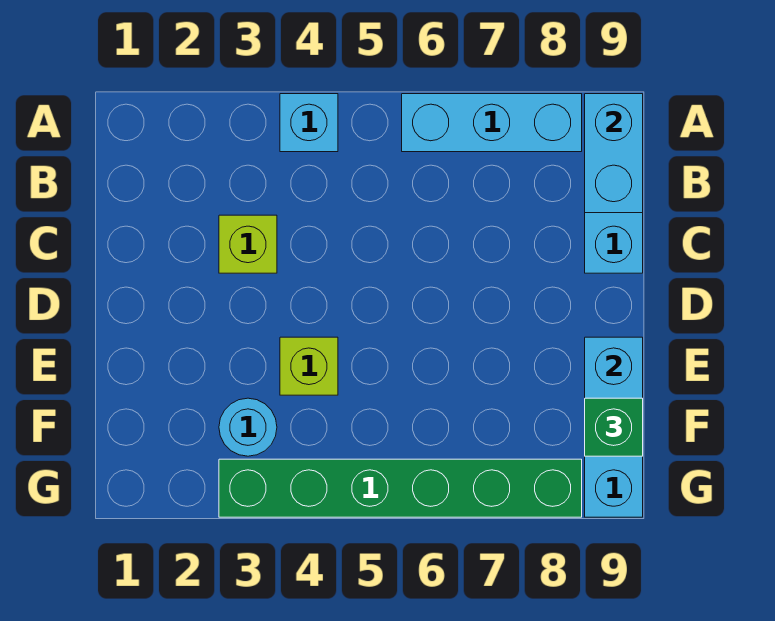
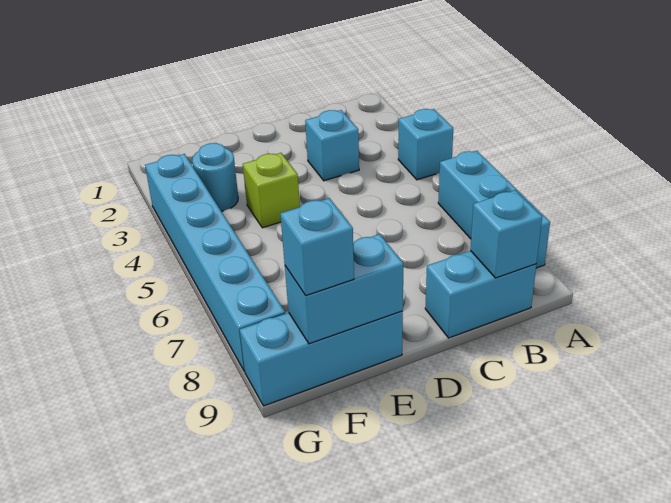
cyan 1x2 brick [585,94,643,213] -> cyan 1x1 brick [470,190,542,278]
lime 1x1 brick [219,215,277,273] -> cyan 1x1 brick [305,110,359,181]
green 1x1 brick [585,398,643,456] -> cyan 1x1 brick [280,198,354,295]
green 1x6 brick [219,459,582,517] -> cyan 1x6 brick [145,154,285,371]

